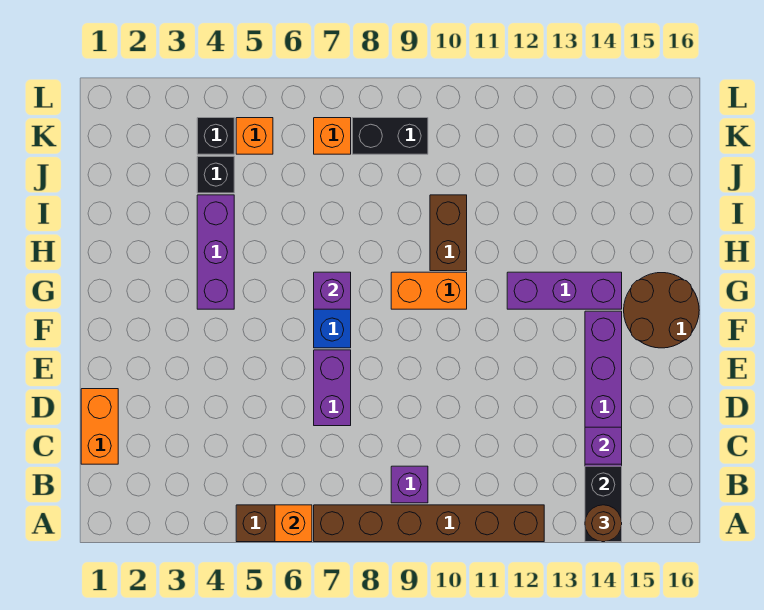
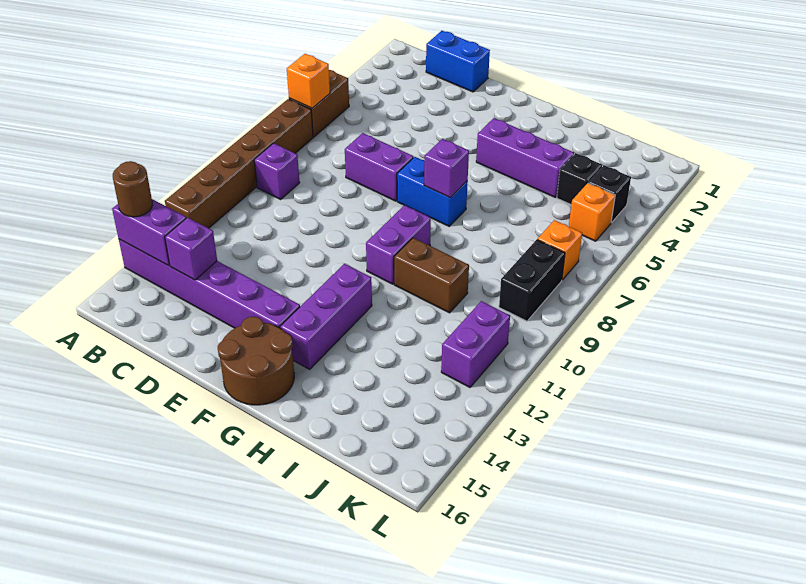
black 1x2 brick [585,466,622,542] -> purple 1x2 brick [112,199,186,266]
orange 1x2 brick [81,389,118,464] -> blue 1x2 brick [426,31,490,92]
orange 1x2 brick [391,272,467,309] -> purple 1x2 brick [366,205,431,284]
none -> purple 1x2 brick [441,301,510,387]

